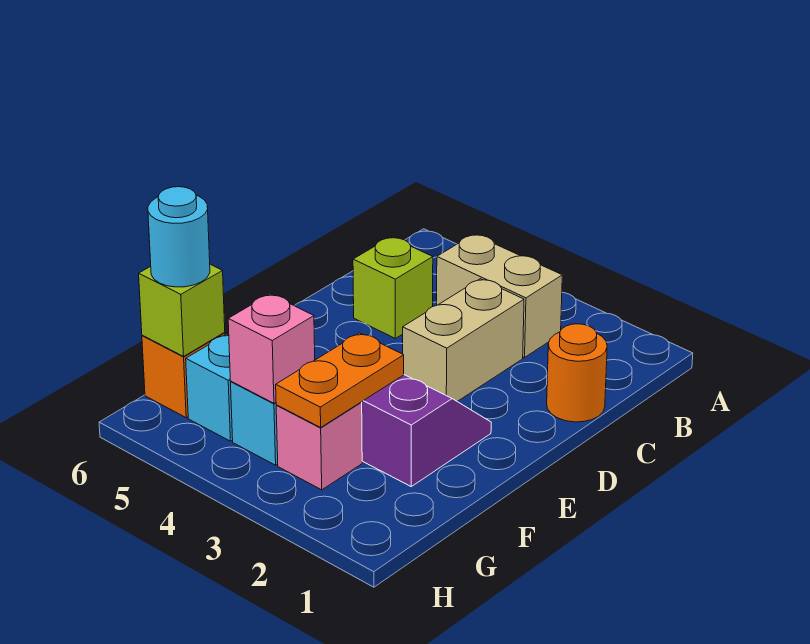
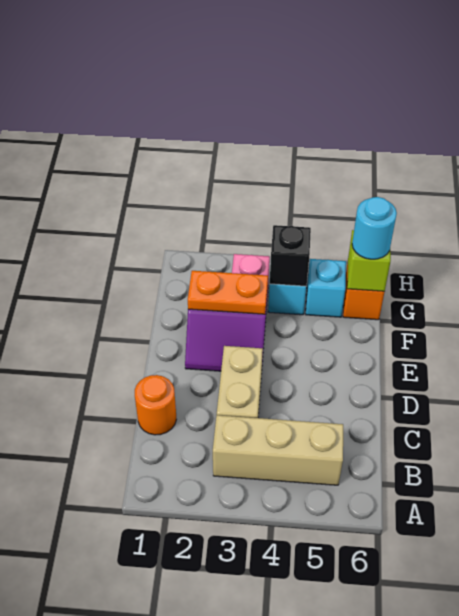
tan 1x2 brick [437,234,562,358] -> tan 1x3 brick [213,415,343,485]
lime 1x1 brick [353,237,433,338] -> none
orange 1x2 plate [276,333,404,427] -> orange 1x2 plate turned to [188,271,268,314]
pink 1x1 brick [228,294,315,403] -> black 1x1 brick [270,225,311,286]

